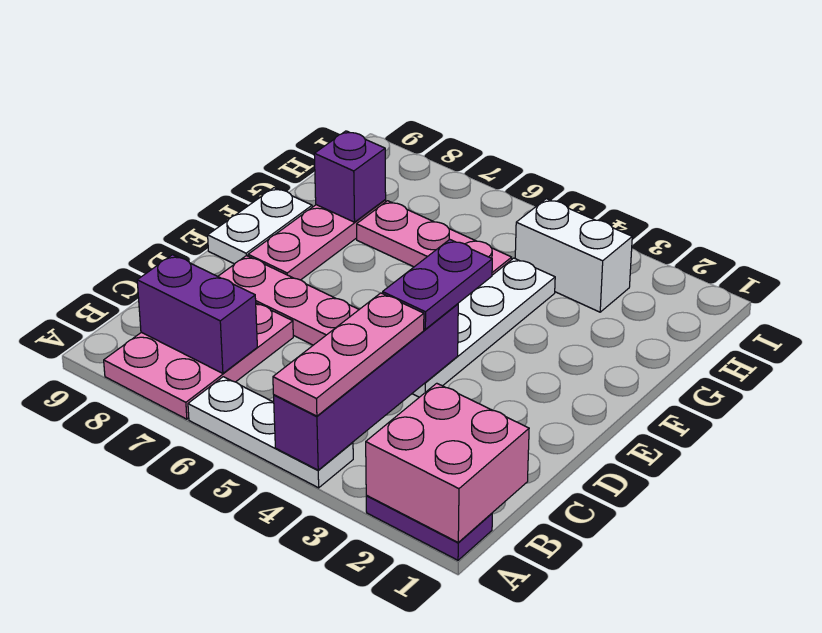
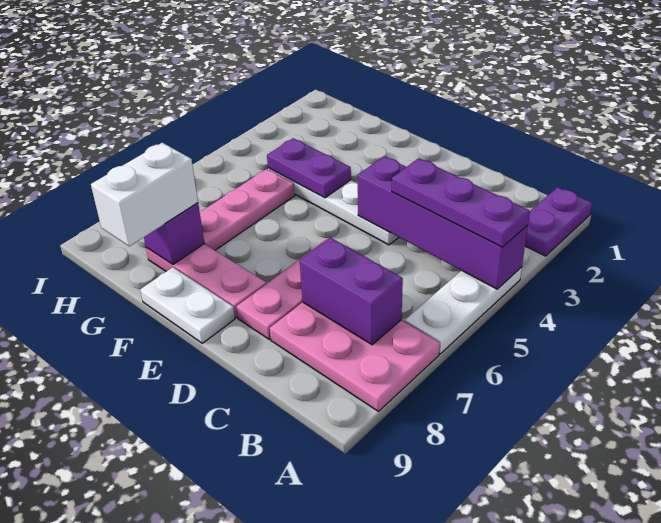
pink 2x2 brick [366,383,529,542] -> none
pink 1x3 plate [273,293,424,416] -> purple 1x3 plate [392,158,530,247]
purple 1x2 brick [137,255,257,373] -> purple 1x2 brick turned to [300,238,403,345]
purple 1x2 plate [383,239,492,329] -> purple 1x2 plate moved to [267,138,351,198]
white 1x2 brick [515,199,632,312] -> white 1x2 brick moved to [91,143,198,246]

